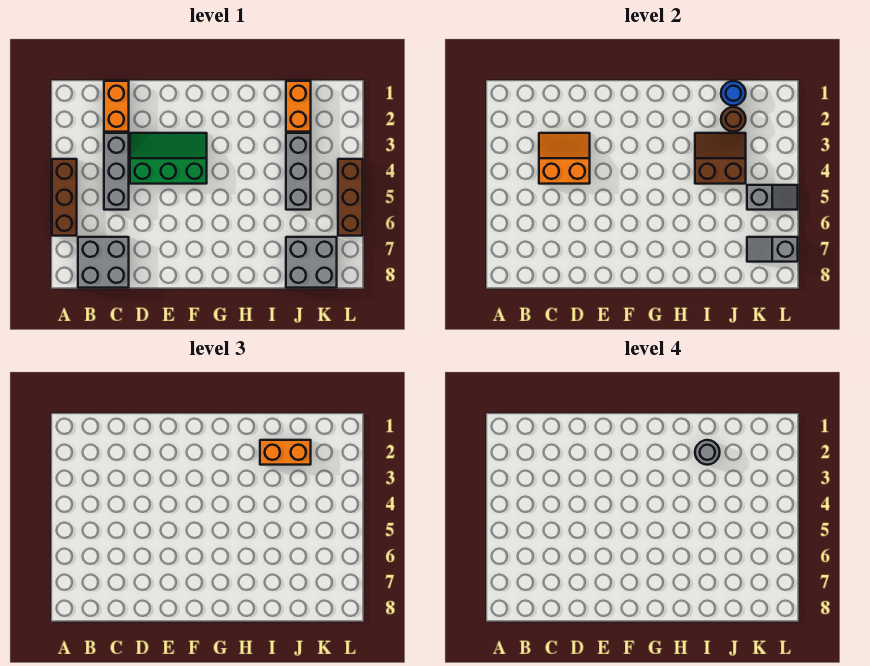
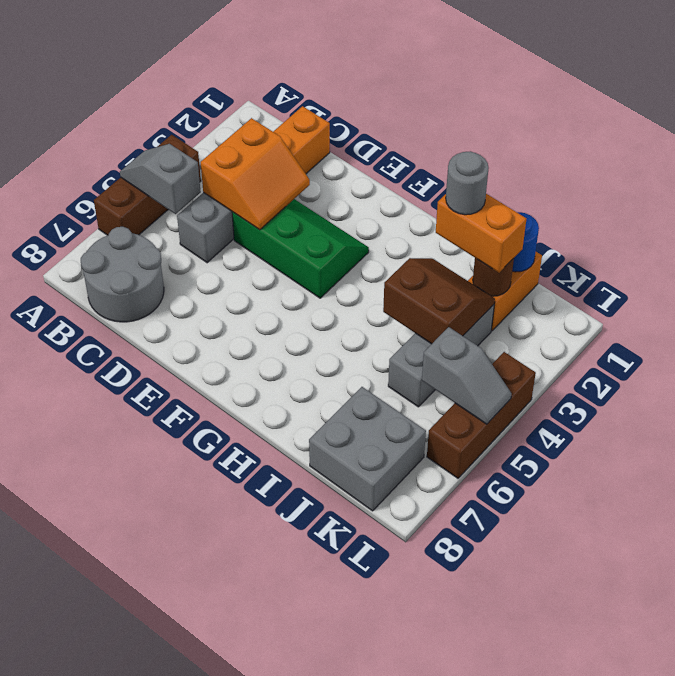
grey 2x2 brick [78,237,129,288] -> grey 2x2 round brick [81,227,164,322]
orange 2x2 slope [539,133,590,184] -> orange 2x2 slope turned to [201,118,310,230]
grey 1x2 slope [747,237,798,262] -> grey 1x2 slope moved to [120,144,201,214]

